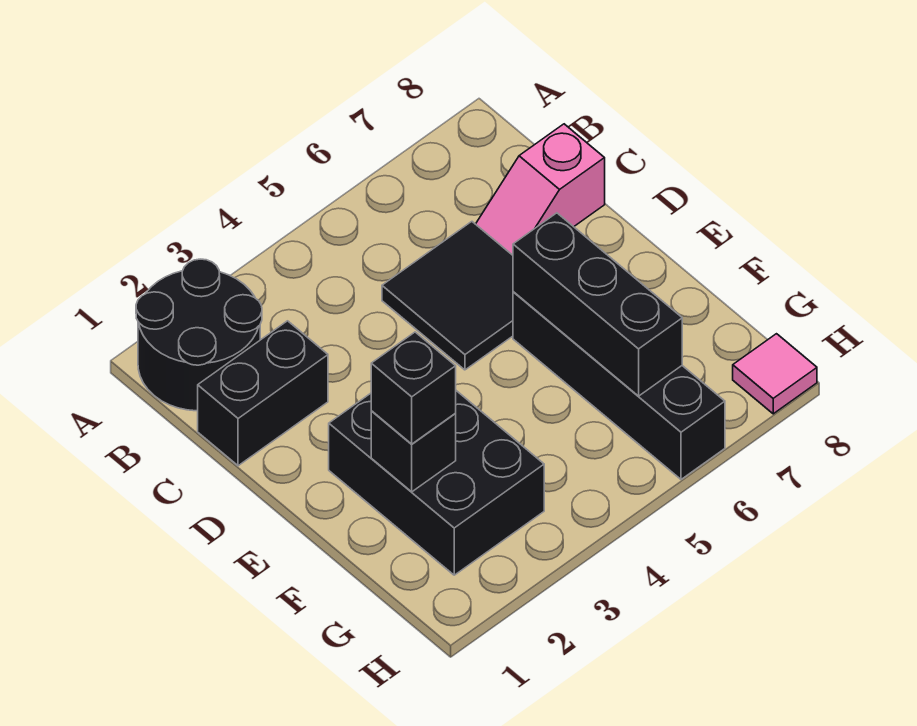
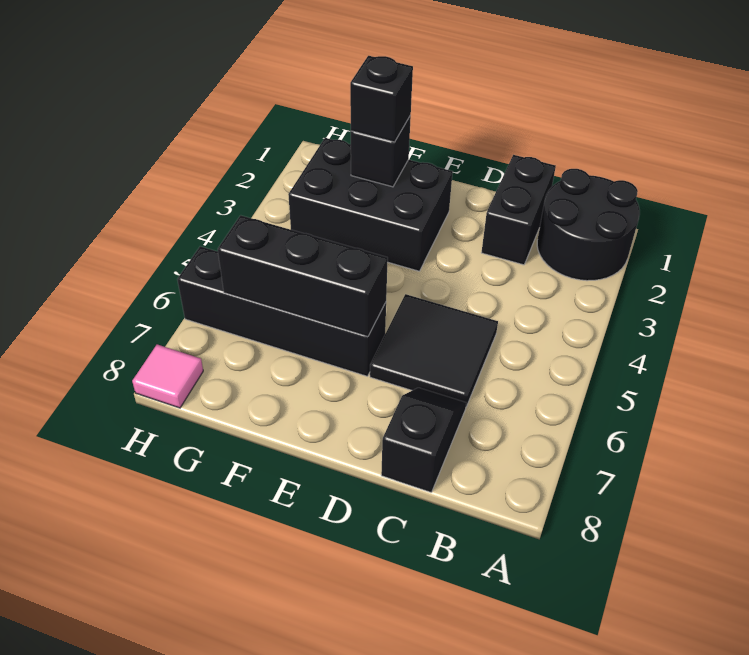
pink 1x2 slope [476,124,605,255] -> black 1x2 slope [381,388,466,492]

